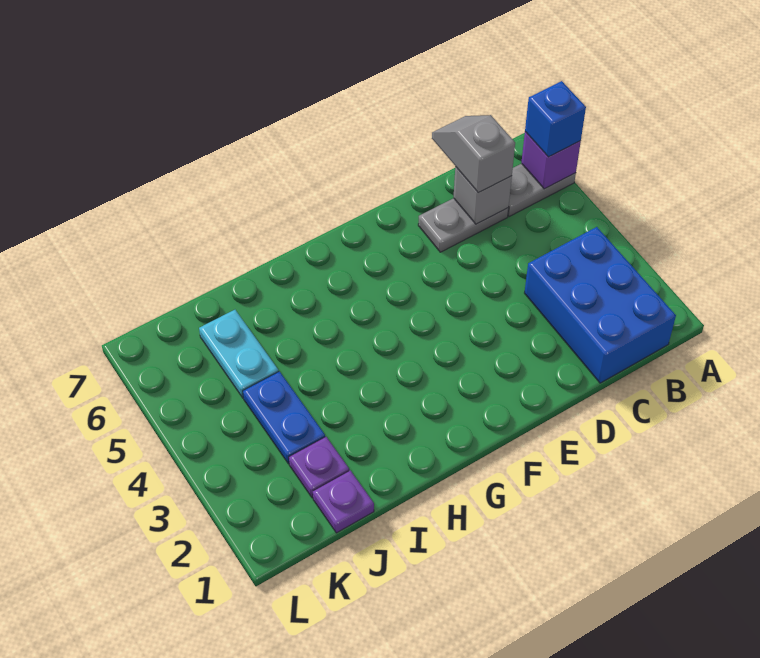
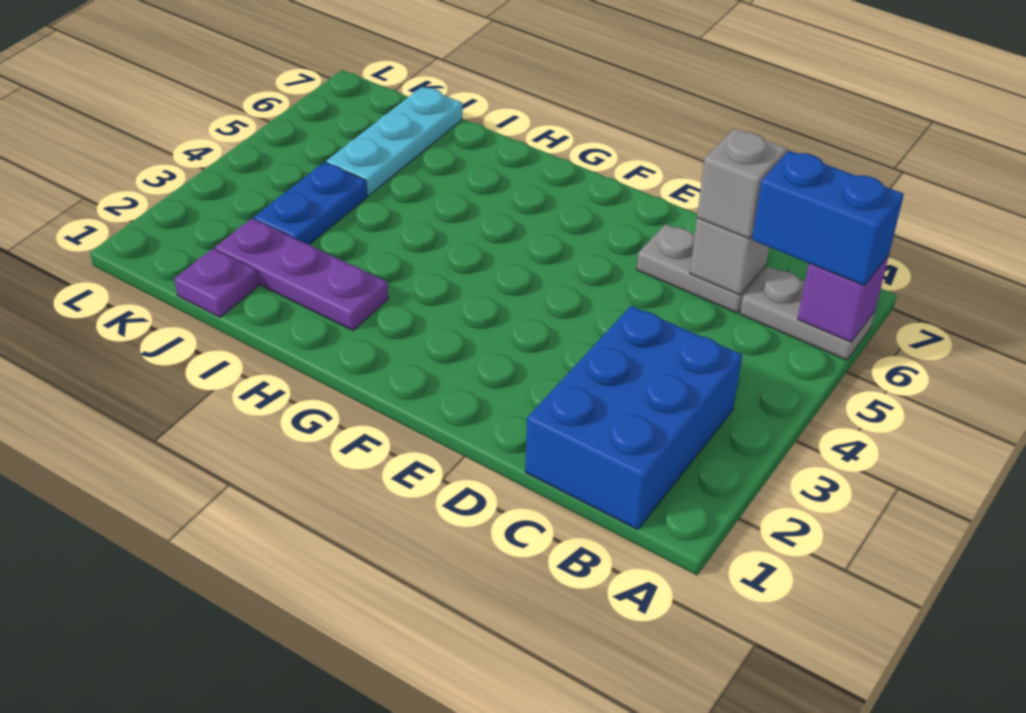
blue 1x1 brick [525,81,586,157] -> blue 1x2 brick [752,151,904,286]
purple 1x1 plate [289,437,349,498] -> purple 1x3 plate [215,219,388,330]
cyan 1x2 plate [199,310,279,398] -> cyan 1x3 plate [326,87,462,196]

